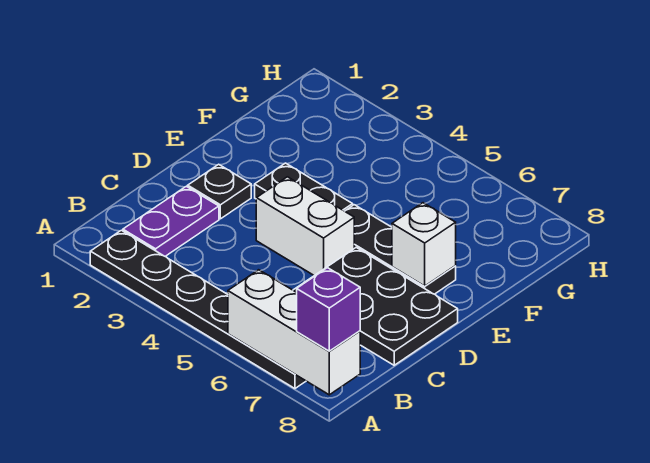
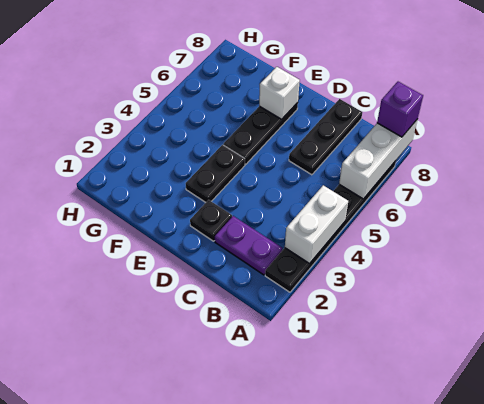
black 2x3 plate [293,248,458,365] -> black 1x3 plate [289,99,362,175]
white 1x2 brick [256,177,354,276] -> white 1x2 brick moved to [285,185,348,263]

